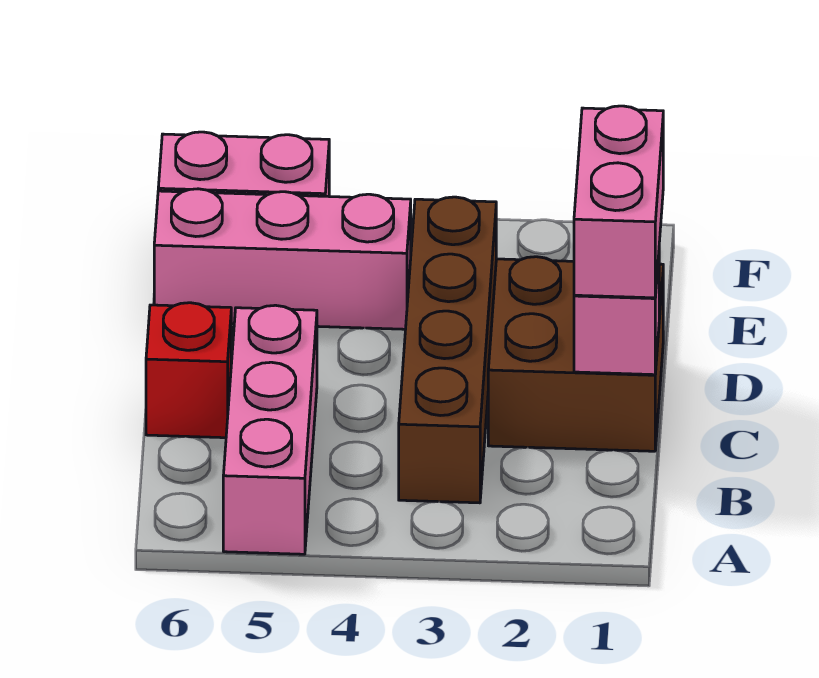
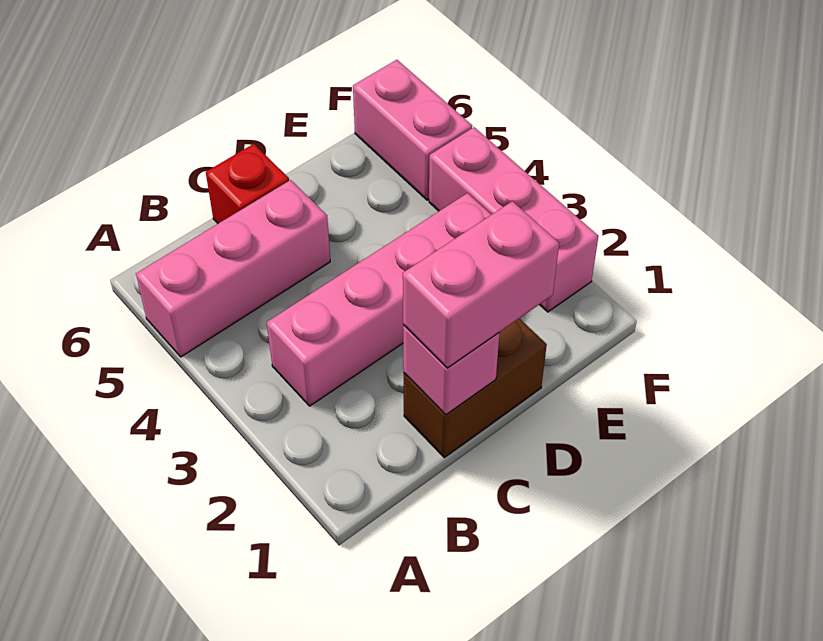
brown 1x4 brick [399,197,496,503] -> pink 1x4 brick [267,193,492,406]
brown 2x2 brick [488,257,663,451] -> brown 1x2 brick [404,318,547,458]
pink 1x3 brick [154,189,411,329] -> pink 1x3 brick moved to [429,127,598,312]

